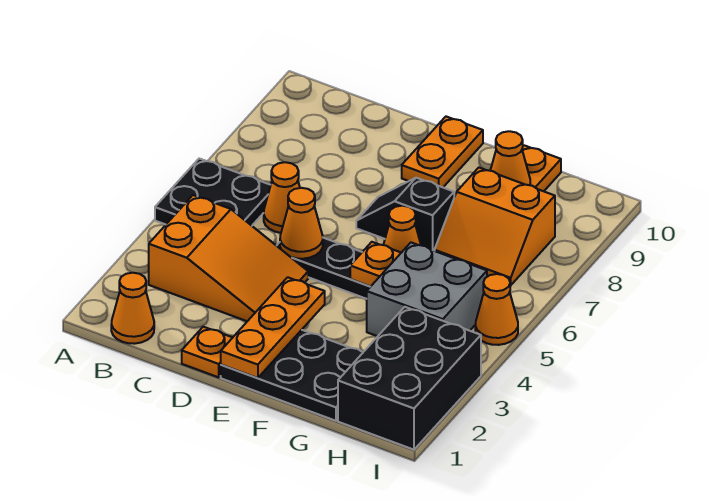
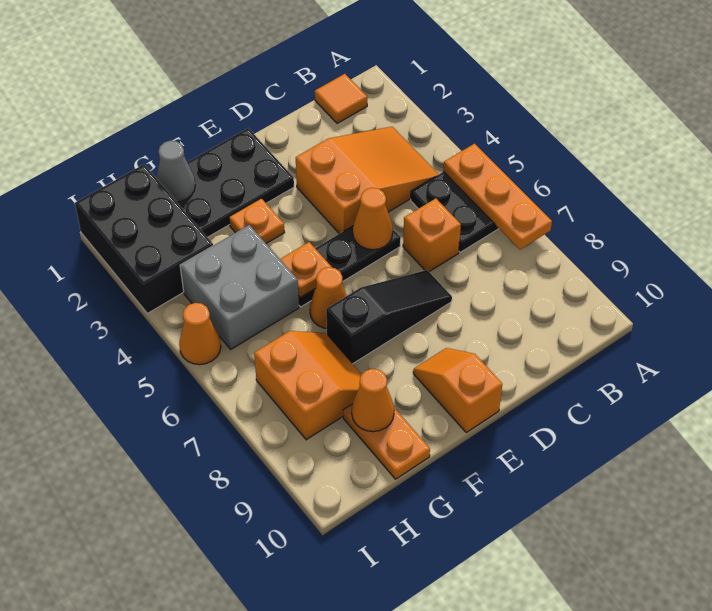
orange 1x1 cone [111,273,154,344] -> orange 1x1 tile [315,74,367,123]
orange 2x3 slope [149,195,308,321] -> orange 2x3 slope turned to [296,127,439,234]
orange 1x1 cone [264,162,300,233] -> orange 1x1 brick [403,198,461,272]
orange 1x1 plate [182,327,233,377] -> orange 1x1 plate moved to [229,198,285,243]
orange 1x3 plate [221,277,325,378] -> orange 1x3 plate moved to [443,144,552,250]
black 1x2 slope [356,178,454,251] -> black 1x3 slope [326,270,452,364]
orange 1x2 plate [402,117,483,187] -> orange 1x2 slope [413,348,502,432]
none -> grey 1x1 cone [156,141,195,202]
orange 2x2 slope [435,168,555,285] -> orange 2x2 slope turned to [254,331,362,440]

